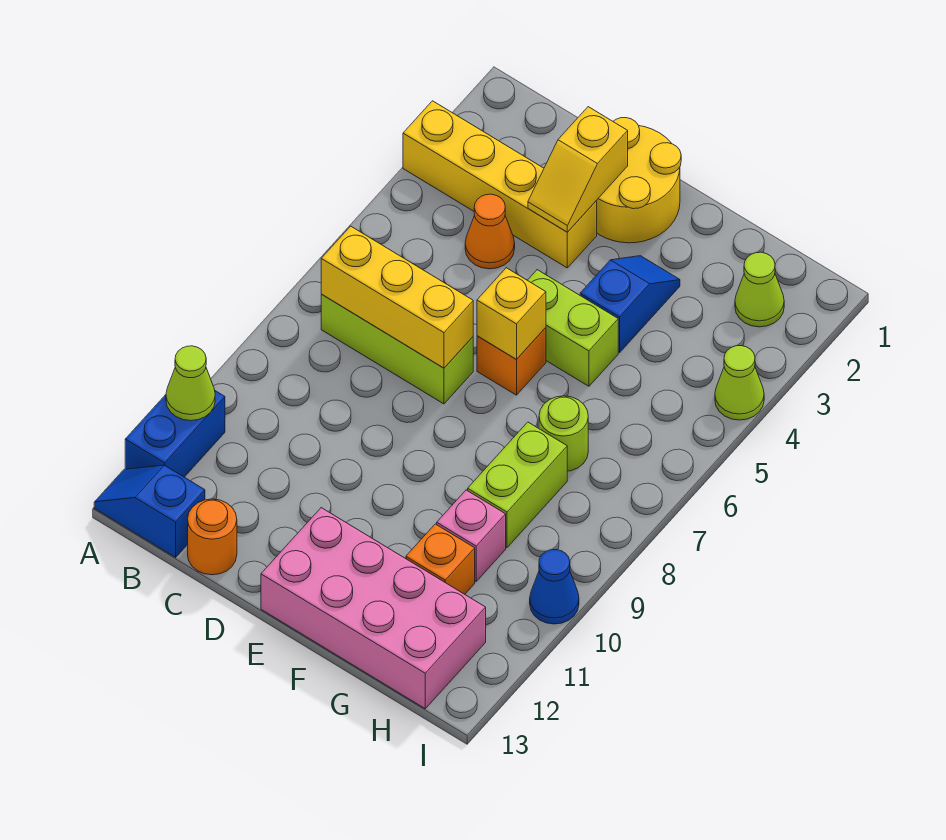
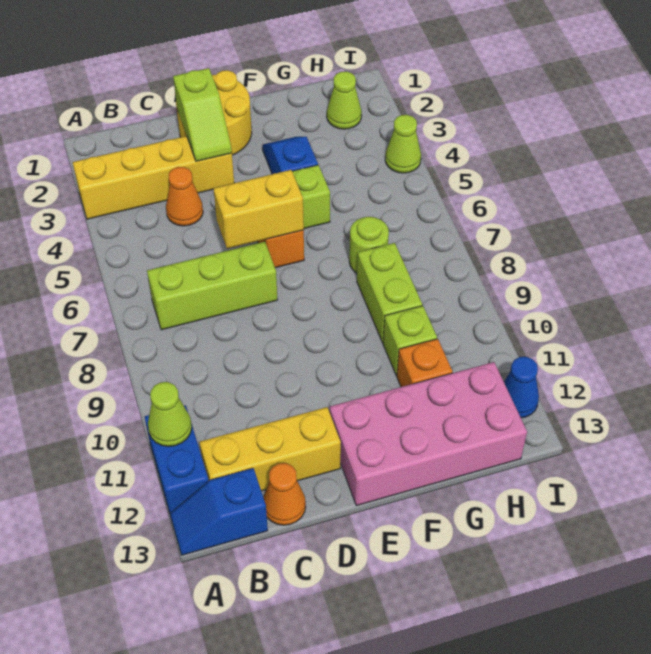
yellow 1x3 brick [321,226,473,368] -> yellow 1x3 brick moved to [200,407,341,491]
orange 1x1 round brick [188,499,237,575] -> orange 1x1 cone [264,463,306,525]
yellow 1x2 slope [528,107,628,232] -> lime 1x2 slope [173,68,232,161]
yellow 1x1 brick [477,268,546,359] -> yellow 1x2 brick [213,170,304,249]
pink 1x1 brick [437,490,506,581] -> lime 1x1 brick [383,306,437,376]
blue 1x1 cone [530,550,579,624] -> blue 1x1 cone moved to [504,357,539,418]

